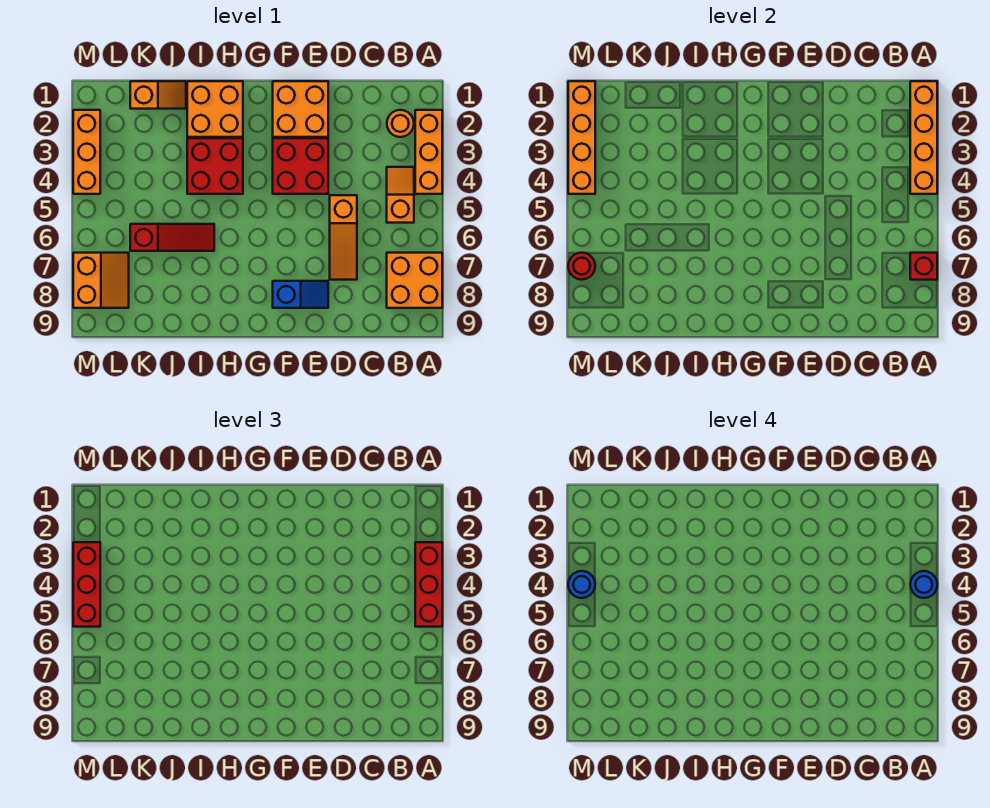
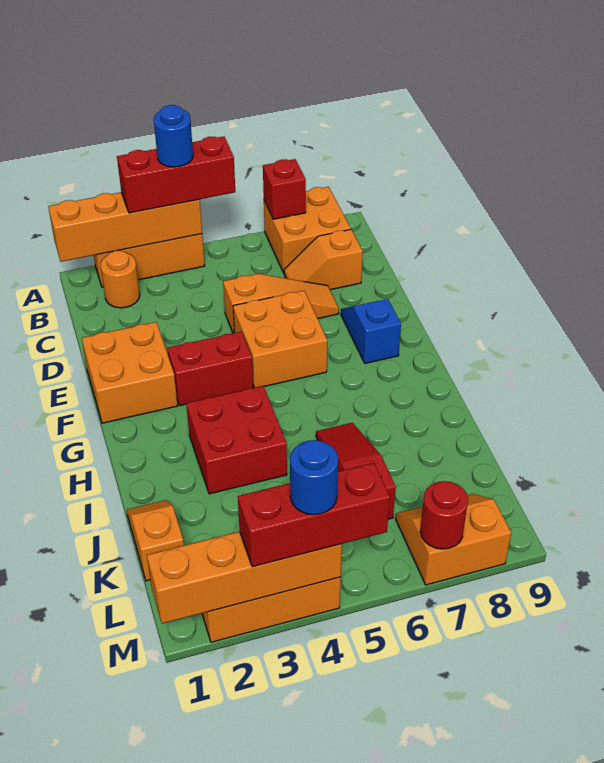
orange 1x2 slope [387,167,414,223] -> orange 1x2 slope moved to [284,229,363,290]
red 2x2 brick [273,138,328,194] -> red 1x2 brick [167,332,253,406]
orange 2x2 brick [187,81,243,137] -> orange 2x2 brick moved to [233,291,327,387]

